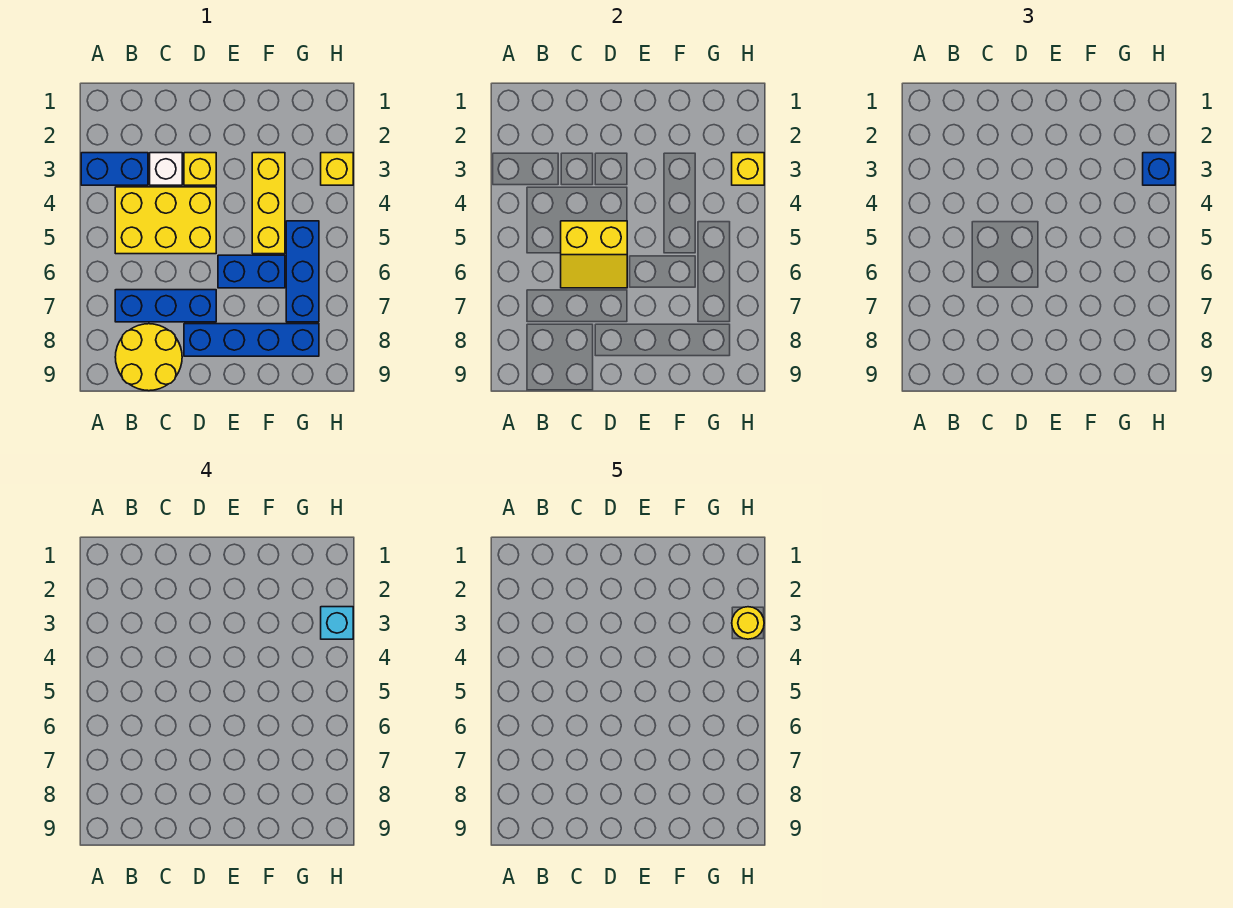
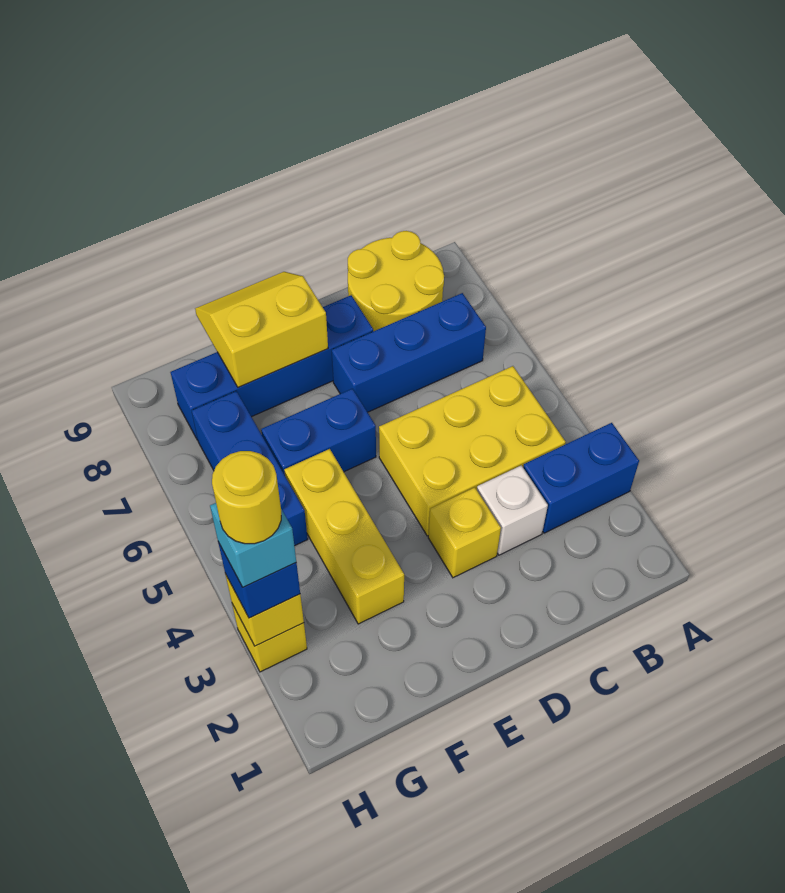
yellow 2x2 slope [561,221,627,288] -> yellow 2x2 slope moved to [195,272,328,387]

